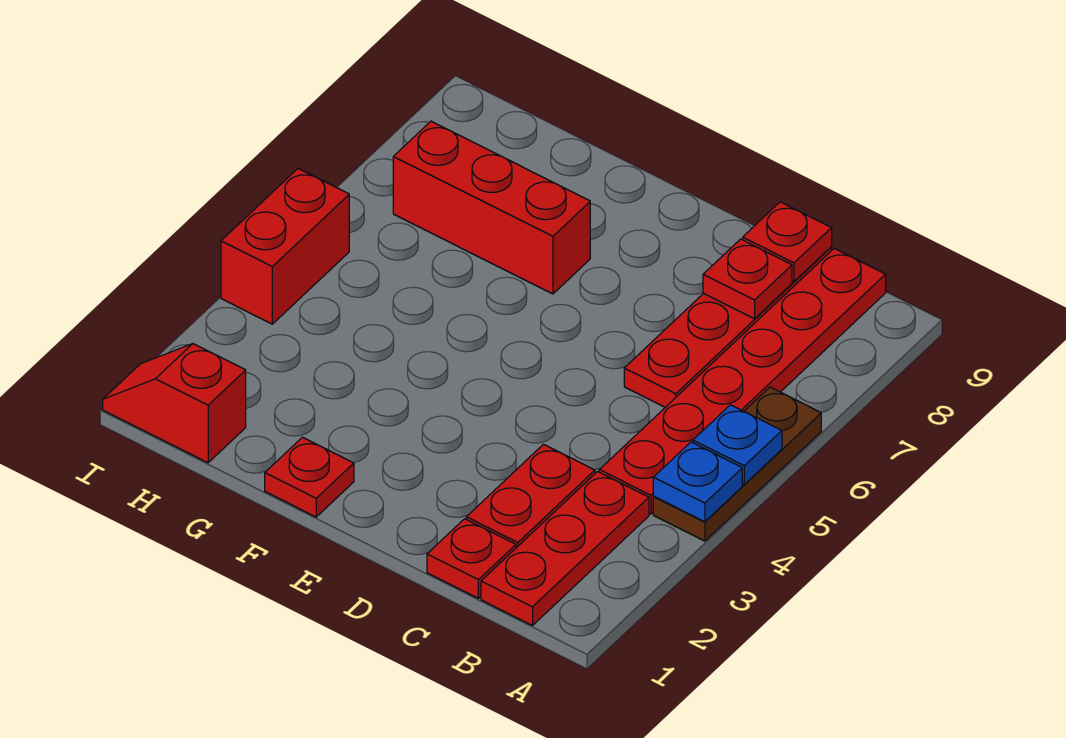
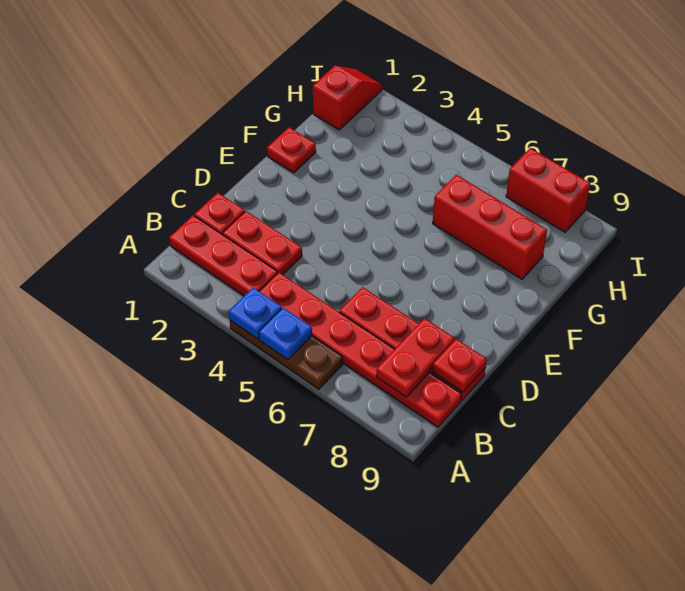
red 1x1 plate [703,239,792,319] -> red 1x2 plate [376,318,454,397]
red 1x3 brick [393,121,590,294] -> red 1x3 brick turned to [433,175,547,279]
red 1x2 brick [221,169,349,324] -> red 1x2 brick moved to [506,148,590,232]

